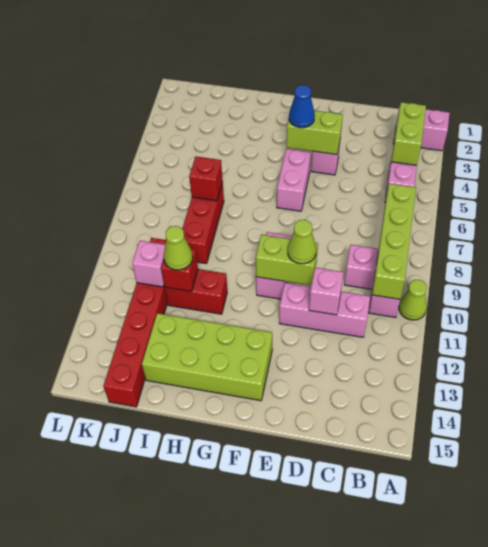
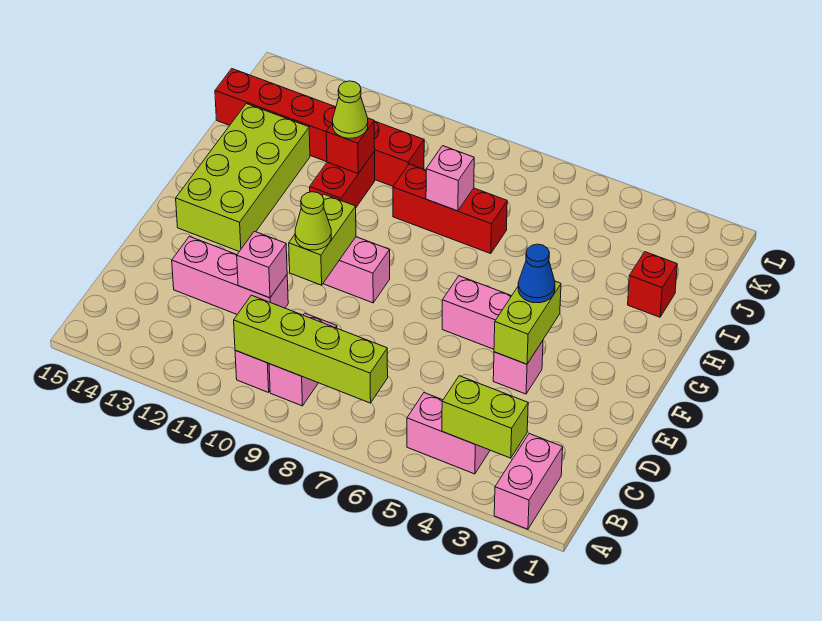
lime 1x1 cone [399,280,427,320] -> none
pink 1x3 brick [279,283,370,337] -> pink 1x3 brick turned to [172,236,288,314]
red 1x1 brick [189,157,223,201] -> red 1x1 brick moved to [628,252,677,317]
pink 1x1 brick [132,241,165,287] -> pink 1x1 brick moved to [426,146,474,211]

